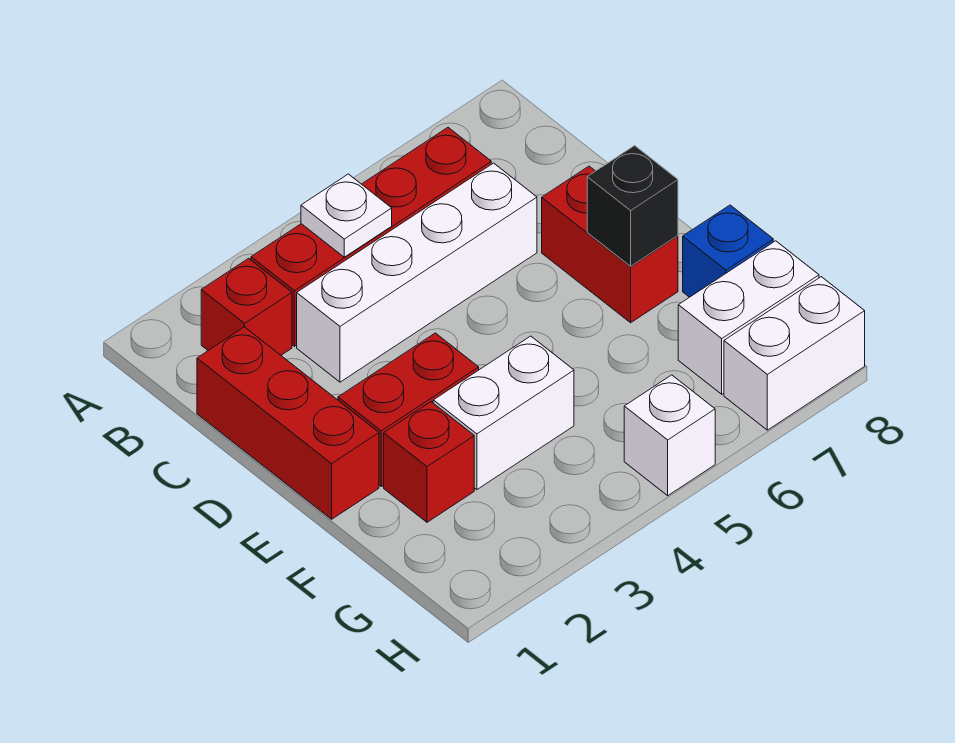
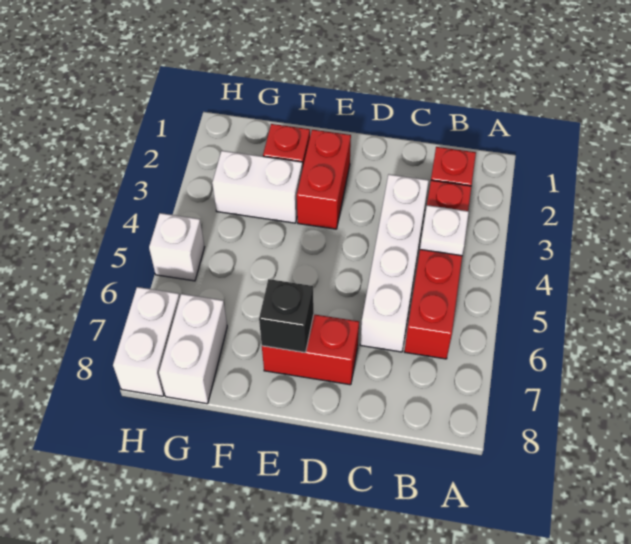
red 1x3 brick [197,327,379,519] -> none
white 1x2 brick [433,336,574,490] -> white 1x2 brick turned to [212,151,302,223]
blue 1x1 brick [683,205,773,297] -> none

